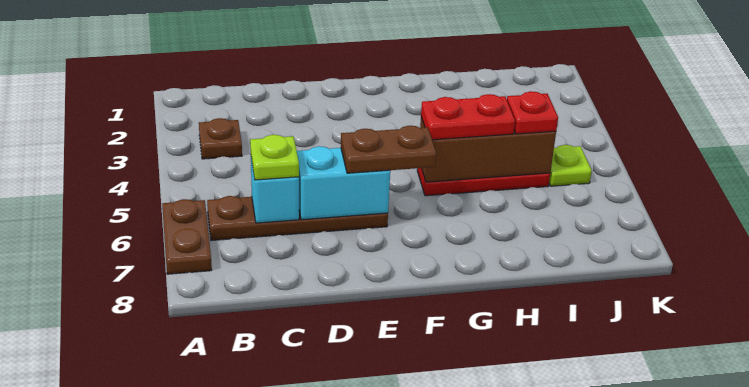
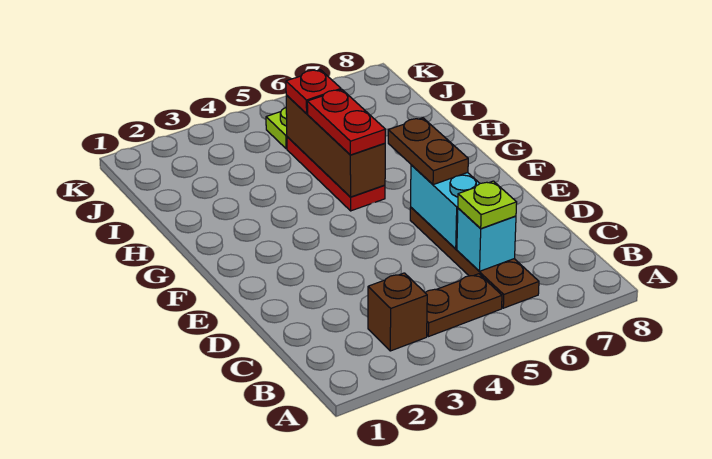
brown 1x2 plate [162,199,212,274] -> brown 1x2 plate moved to [425,274,502,337]
brown 1x1 plate [199,118,242,159] -> brown 1x1 brick [368,273,427,351]

